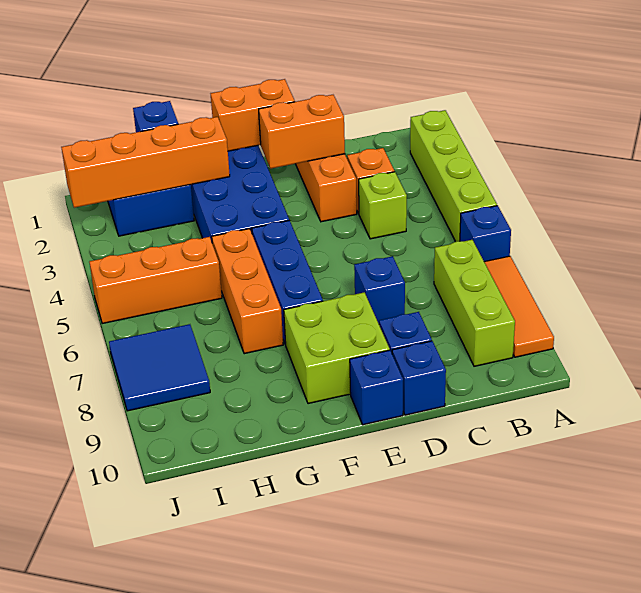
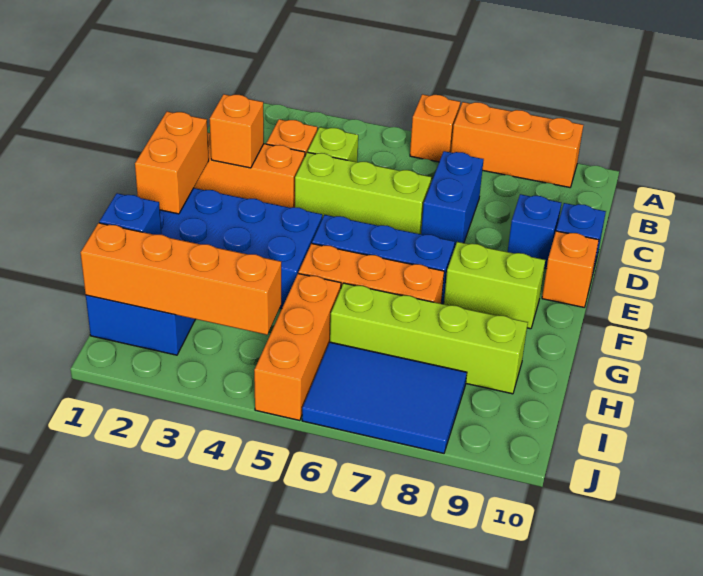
lime 1x4 brick [410,110,497,242] -> lime 1x4 brick moved to [330,283,528,394]
blue 1x1 brick [460,206,511,262] -> orange 1x1 brick [410,94,460,162]
orange 1x3 tile [484,256,554,357] -> orange 1x3 brick [451,102,583,187]
lime 1x3 brick [434,240,515,366] -> lime 1x3 brick moved to [295,152,431,234]
orange 1x2 brick [259,95,345,169] -> orange 1x1 brick [210,94,264,168]
blue 1x1 brick [354,256,405,324] -> blue 1x2 brick [421,151,484,249]
lime 2x2 brick [284,292,390,404] -> lime 1x2 brick [444,242,545,329]
blue 1x1 brick [350,350,403,425] -> orange 1x1 brick [542,231,599,307]
orange 1x4 brick [61,117,230,208] -> orange 1x4 brick turned to [80,223,281,335]
blue 2x2 tile [109,324,210,411] -> blue 2x3 tile [302,342,467,453]

